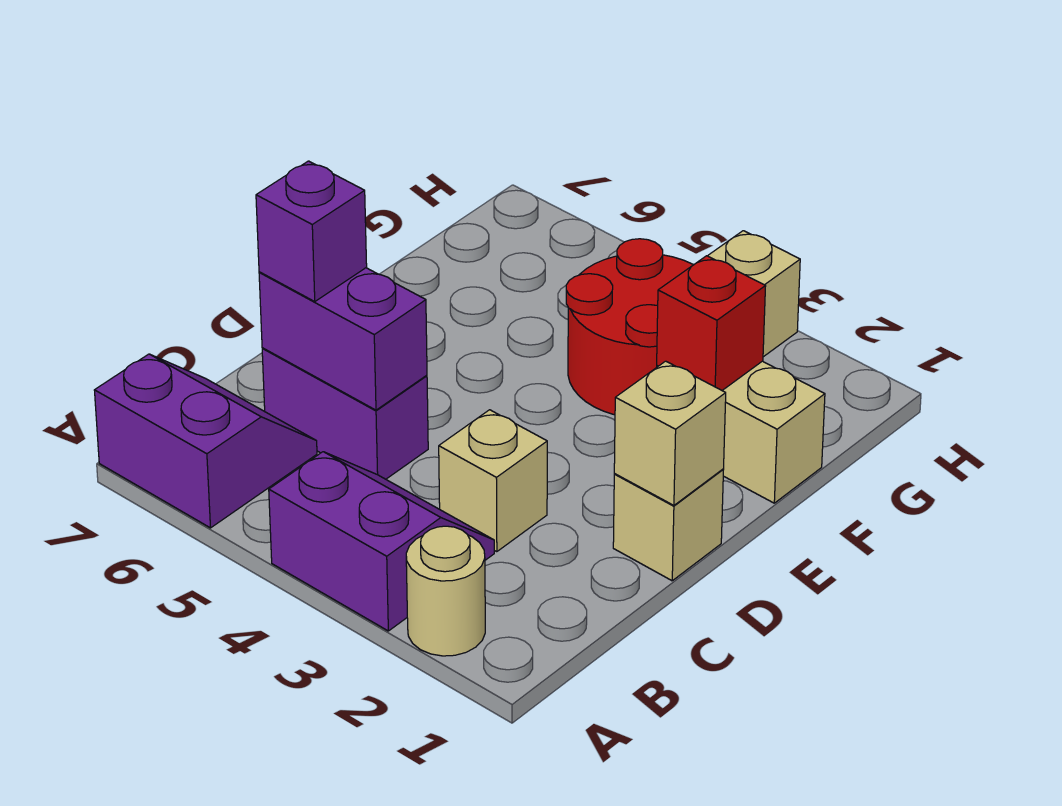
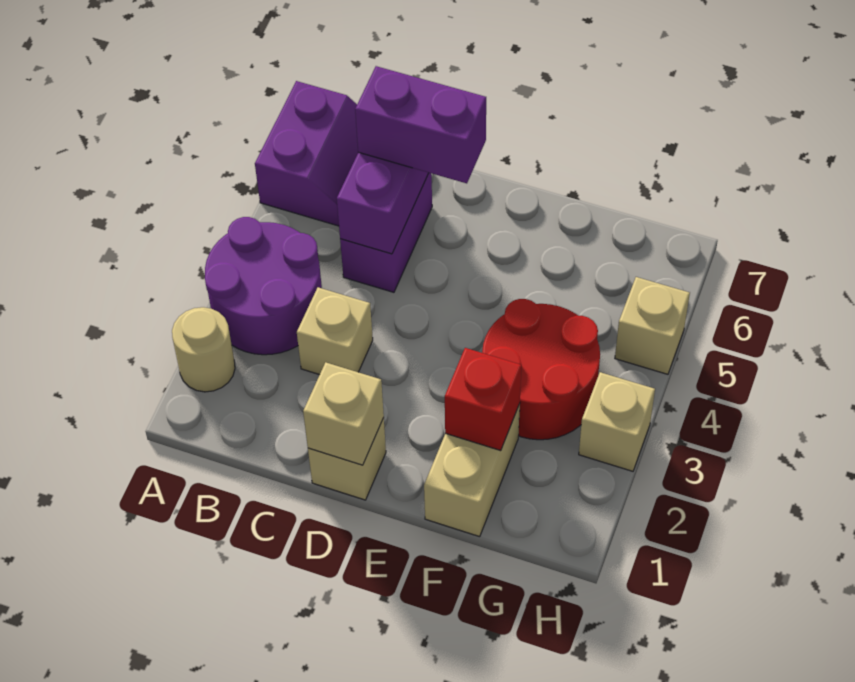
purple 2x2 slope [269,452,494,631] -> purple 2x2 round brick [205,217,322,355]
purple 1x1 brick [256,161,367,301] -> purple 1x2 brick [355,66,486,183]
none -> tan 1x1 brick [615,277,690,374]

